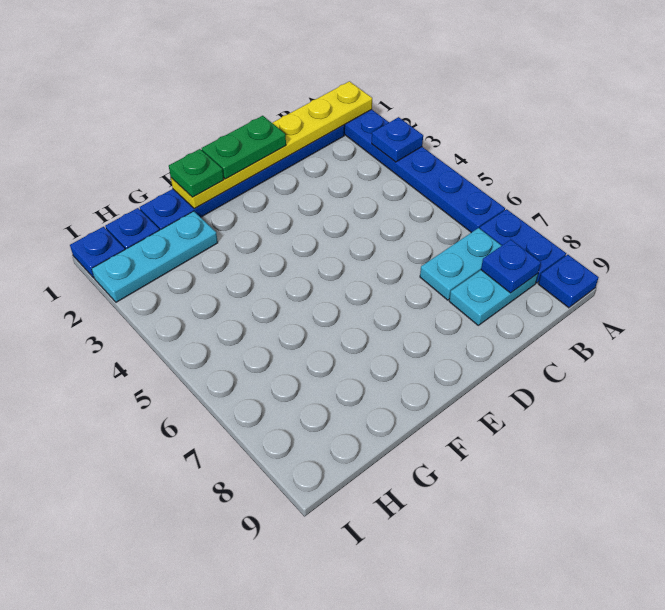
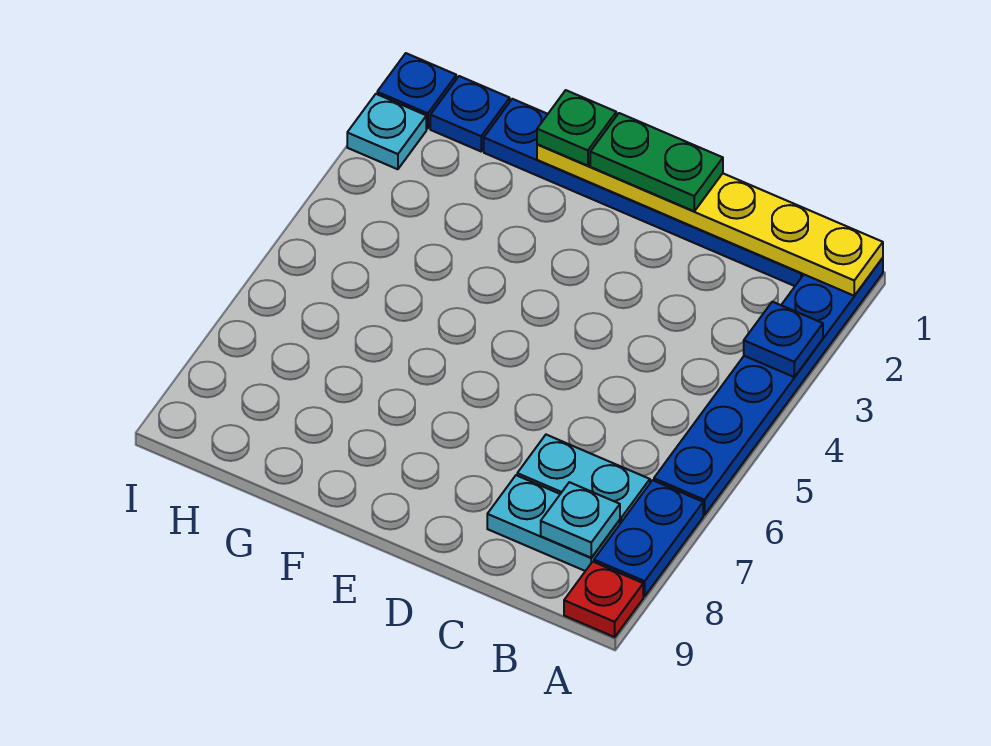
blue 1x1 plate [539,255,599,308] -> red 1x1 plate [564,562,643,637]
blue 1x1 plate [481,240,541,293] -> cyan 1x1 plate [541,482,620,558]
cyan 1x3 plate [92,211,218,302] -> cyan 1x1 plate [347,94,426,169]

